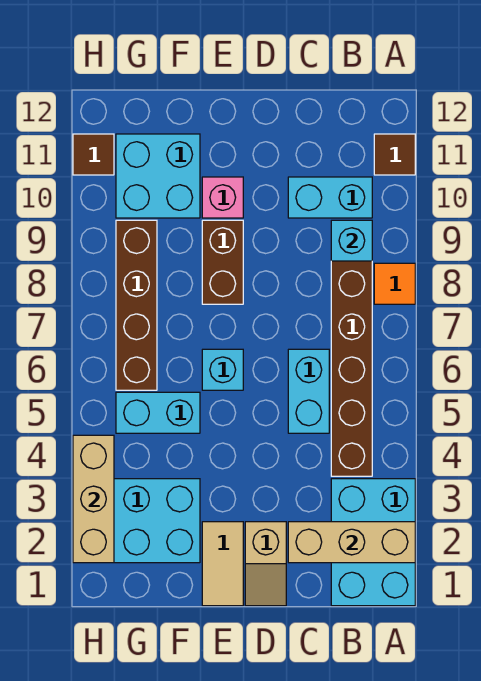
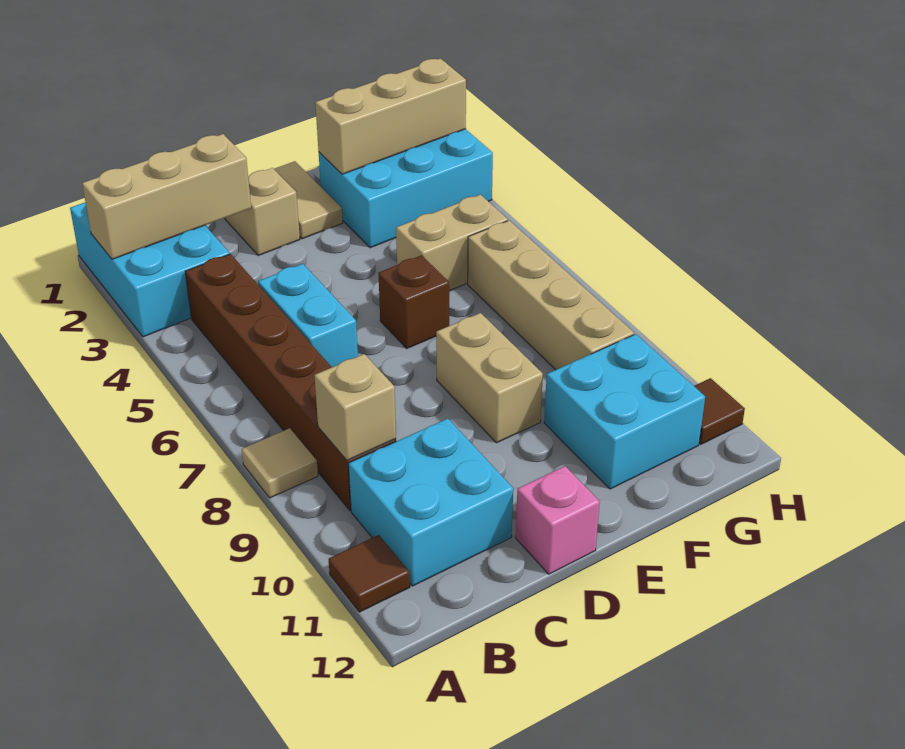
orange 1x1 tile [374,263,415,304] -> tan 1x1 tile [242,428,318,498]
cyan 1x1 brick [331,220,372,261] -> tan 1x1 brick [314,354,396,460]
cyan 1x2 brick [288,177,372,218] -> cyan 2x2 brick [348,418,513,586]
cyan 1x1 brick [202,349,243,390] -> brown 1x1 brick [378,255,449,348]
brown 1x2 brick [202,220,243,304] -> tan 1x2 brick [436,313,543,443]
pink 1x1 brick [202,177,243,218] -> pink 1x1 brick moved to [516,466,600,574]
cyan 1x2 brick [116,392,200,433] -> tan 1x2 brick [396,195,508,291]
brown 1x4 brick [116,220,157,390] -> tan 1x4 brick [468,220,634,370]
tan 1x3 brick [73,435,114,563] -> tan 1x3 brick turned to [315,59,466,174]

